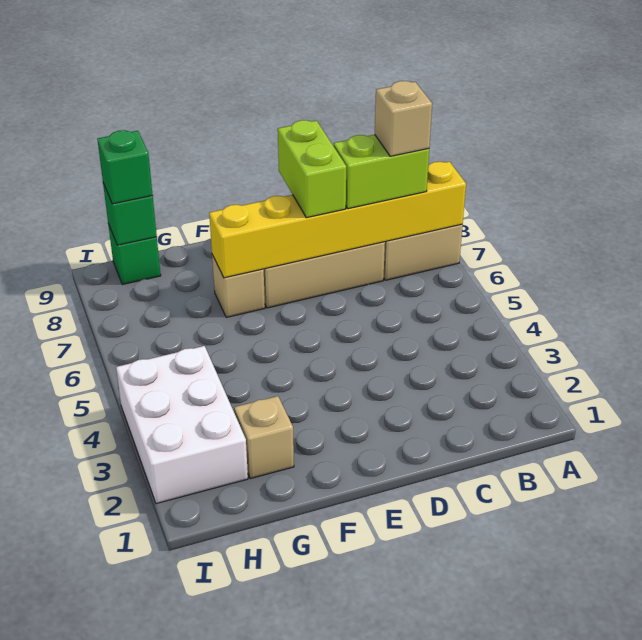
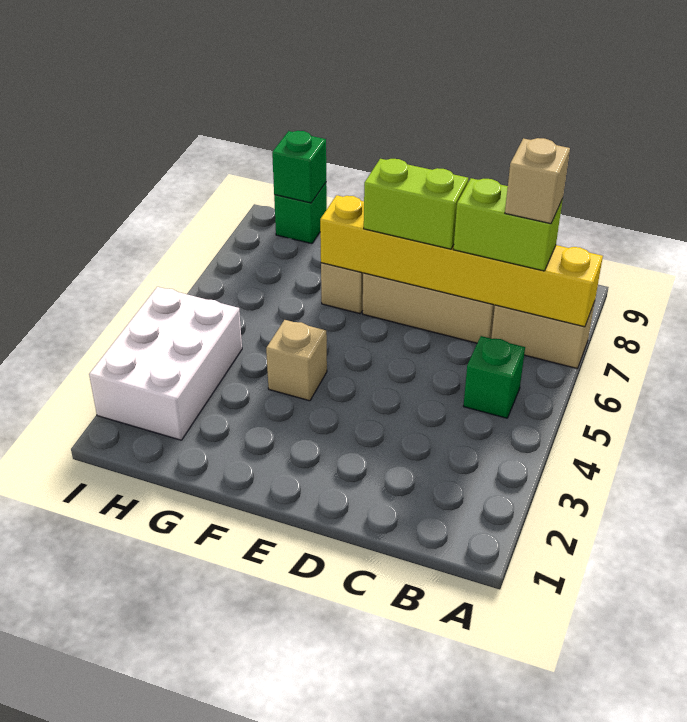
lime 1x2 brick [278,120,346,218] -> lime 1x2 brick turned to [364,159,468,249]
tan 1x1 brick [234,396,294,479] -> tan 1x1 brick moved to [266,320,327,401]
green 1x1 brick [97,130,153,204] -> green 1x1 brick moved to [464,336,525,418]

